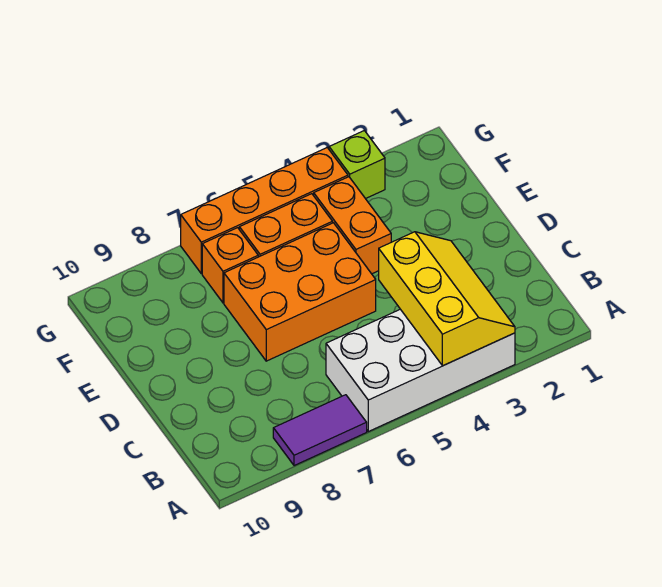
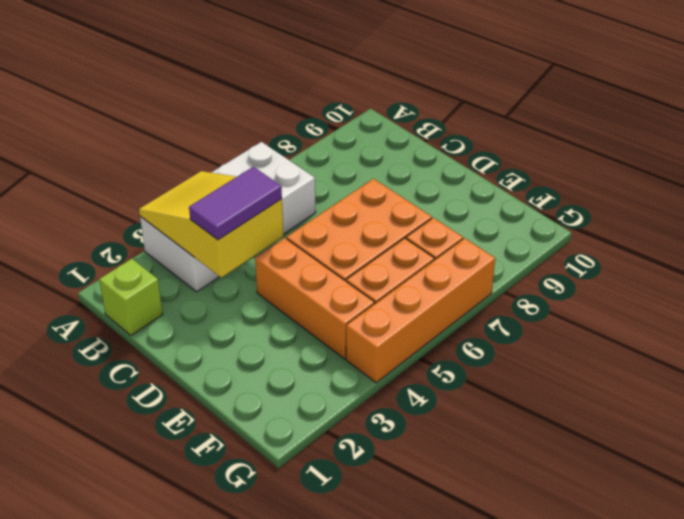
yellow 2x3 slope [379,232,515,366] -> yellow 2x3 slope turned to [139,171,283,277]
purple 1x2 tile [273,395,367,466] -> purple 1x2 tile moved to [189,167,282,240]
orange 1x2 brick [314,177,391,274] -> orange 1x3 brick [255,238,375,359]
lime 1x1 brick [329,131,385,199] -> lime 1x1 brick moved to [99,259,163,335]

